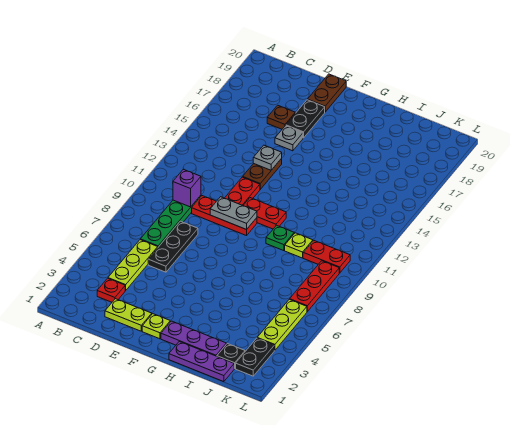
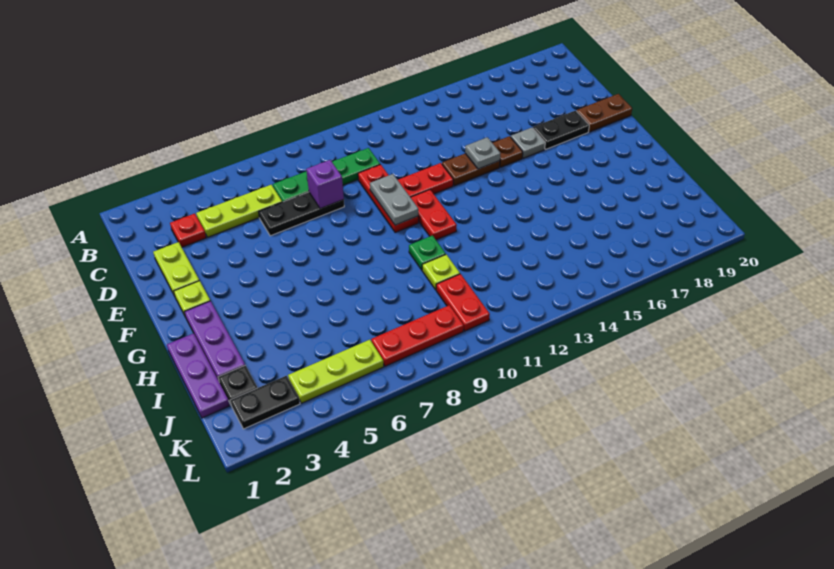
purple 1x1 brick [173,169,201,207] -> purple 1x1 brick moved to [306,160,344,209]
brown 1x1 plate [267,105,295,129] -> brown 1x1 plate moved to [493,136,523,167]

